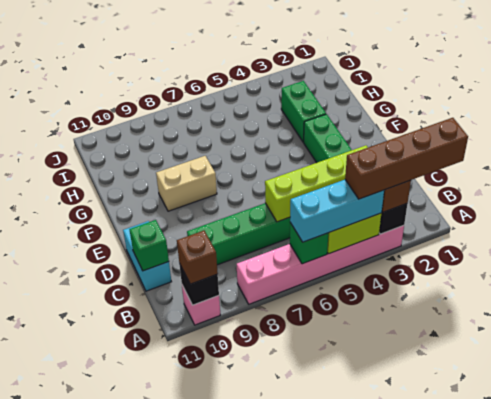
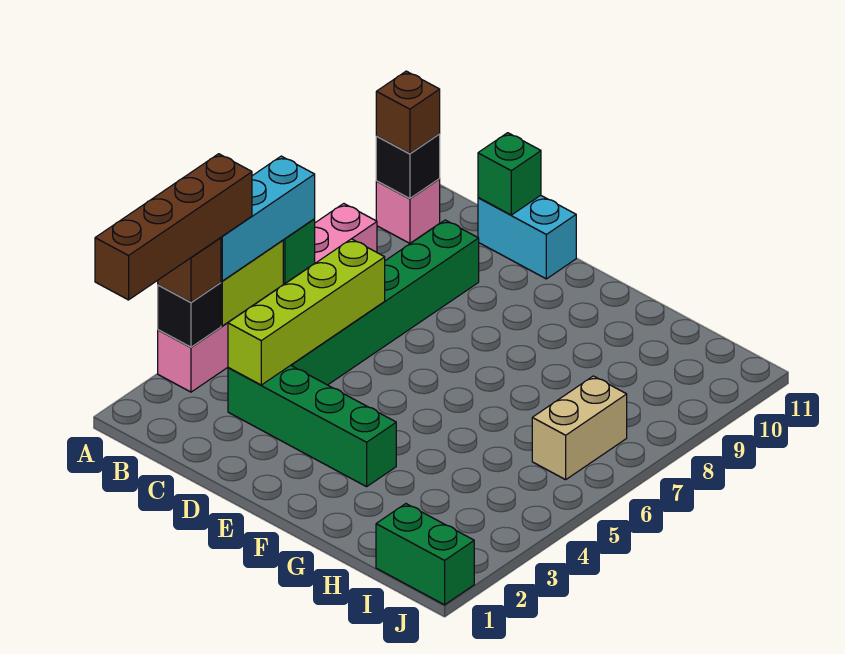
tan 1x2 brick [156,156,217,211] -> tan 1x2 brick moved to [532,376,627,480]
green 1x2 brick [281,81,326,142] -> green 1x2 brick moved to [376,504,474,605]

